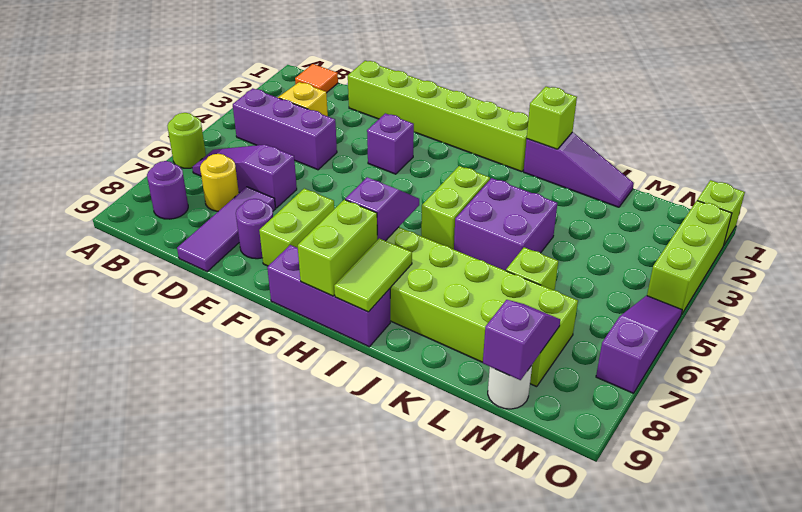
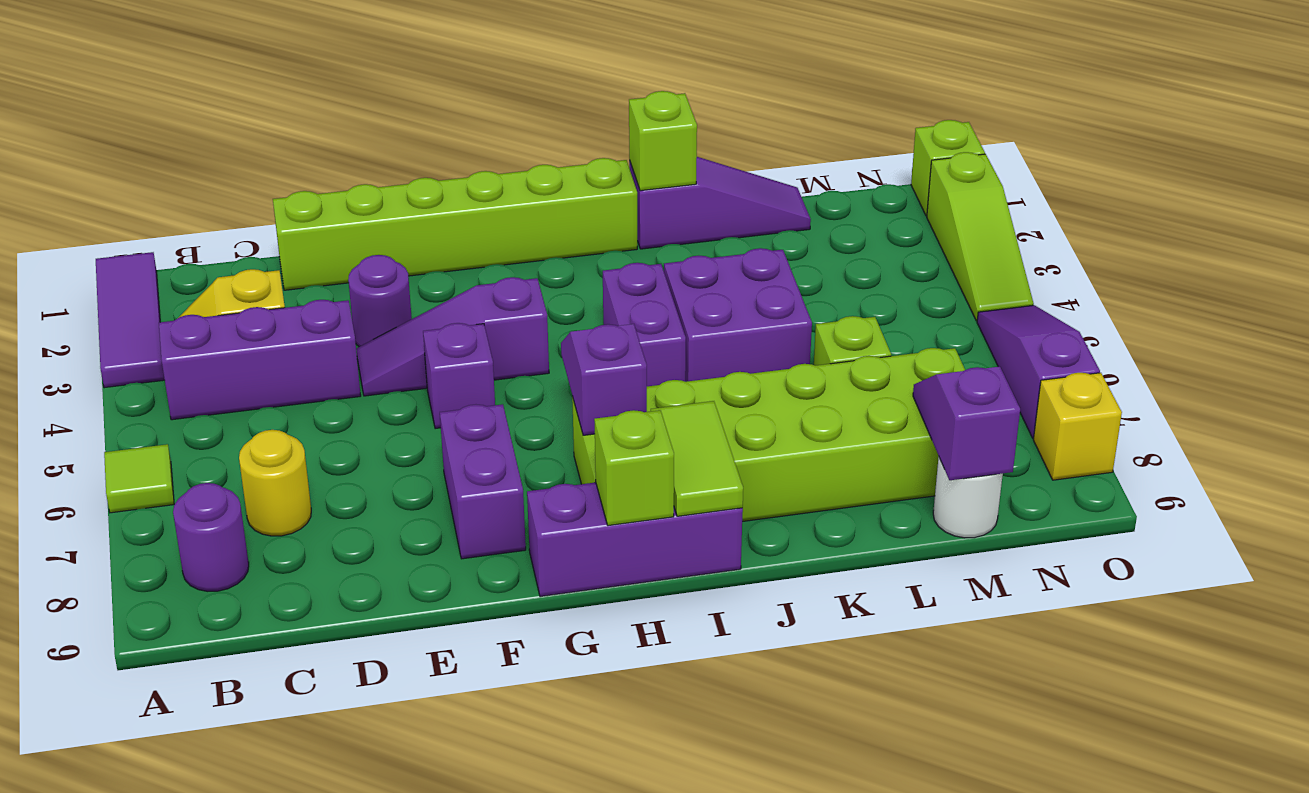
lime 1x1 round brick [167,113,206,168] -> lime 1x1 tile [104,444,174,513]
orange 1x1 tile [295,64,338,93] -> none
purple 1x3 slope [192,145,297,208] -> purple 1x3 slope moved to [356,277,549,396]
purple 1x3 tile [177,187,275,271] -> purple 1x3 tile moved to [96,252,165,388]
purple 1x1 round brick [236,199,273,259] -> purple 1x1 round brick moved to [348,255,412,347]
purple 1x1 brick [367,113,414,174] -> purple 1x1 brick moved to [423,323,495,429]
lime 1x2 brick [259,188,334,266] -> purple 1x2 brick [440,404,526,559]
lime 1x2 brick [298,200,377,296] -> lime 1x1 brick [594,410,674,526]
lime 1x2 brick [421,166,490,249] -> purple 1x2 brick [603,263,686,386]
lime 1x3 brick [647,201,732,313] -> lime 1x3 slope [927,152,1034,321]
none -> yellow 1x1 brick [1033,373,1122,480]

